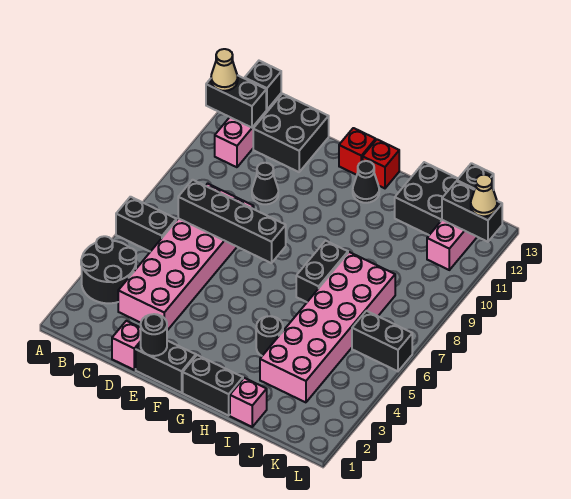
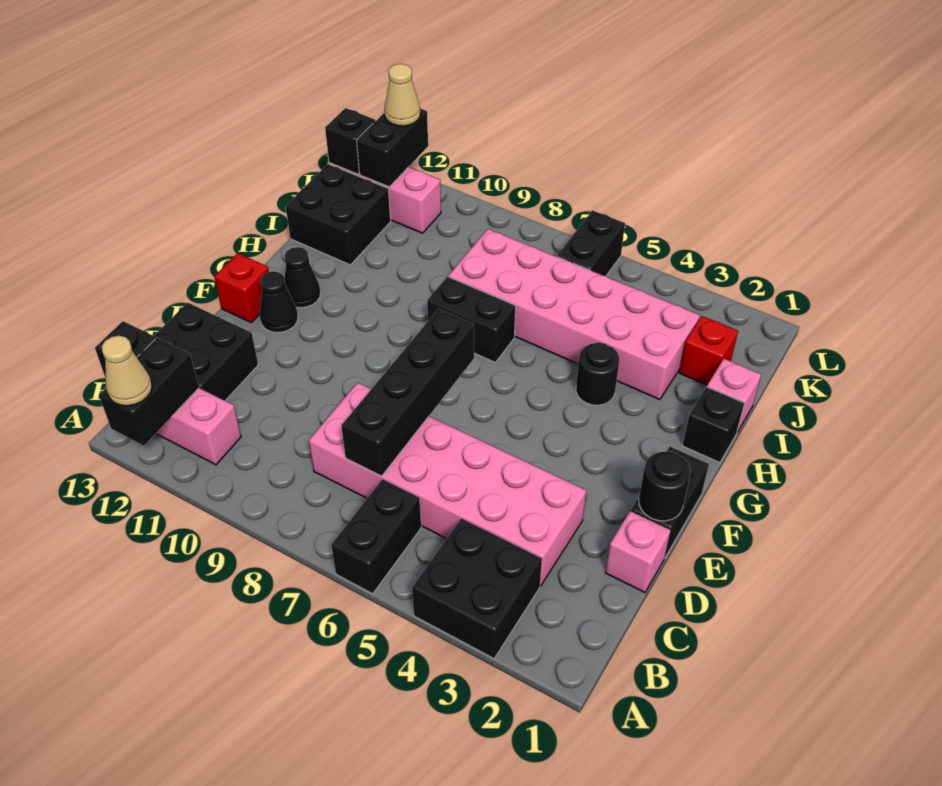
black 2x2 round brick [81,236,136,303] -> black 2x2 brick [412,518,542,659]
black 1x1 cone [252,163,278,204] -> black 1x1 cone moved to [259,271,298,332]
black 1x2 brick [183,355,243,416] -> black 1x1 brick [682,387,745,463]
red 1x1 brick [363,140,399,188] -> red 1x1 brick moved to [679,316,738,385]

